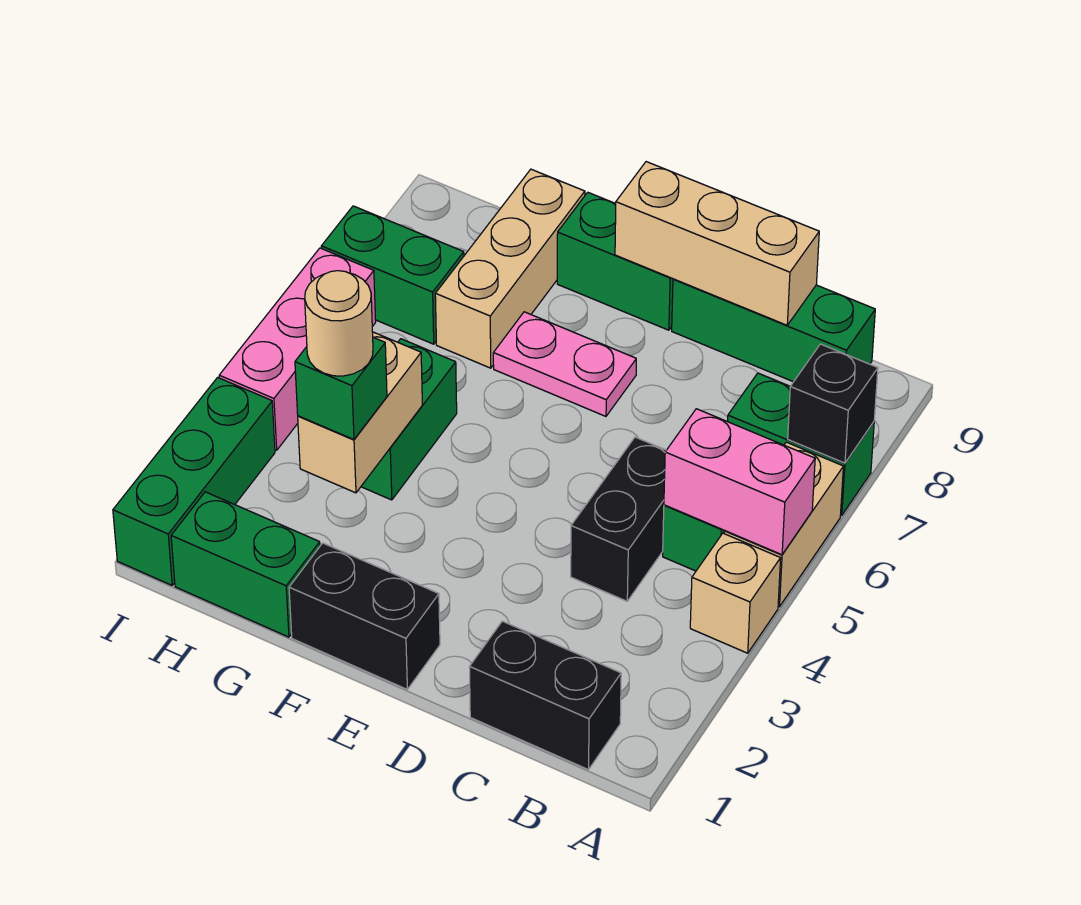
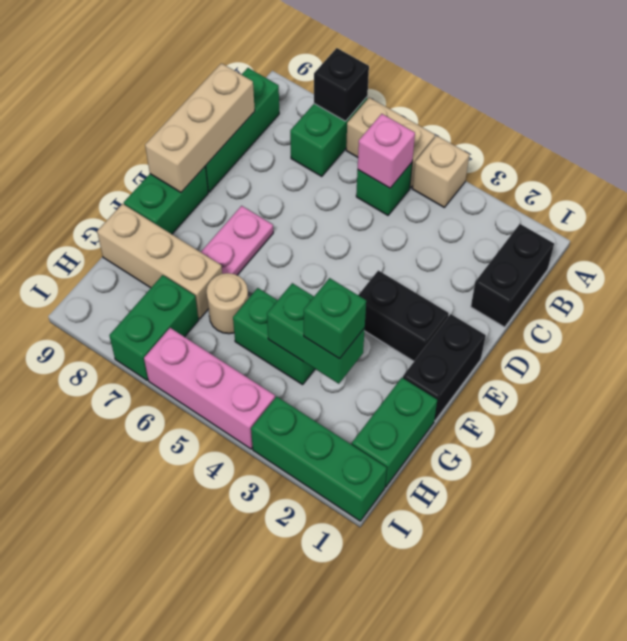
pink 1x2 brick [664,409,815,555] -> pink 1x1 brick [358,114,415,188]
black 1x2 brick [571,437,666,601] -> black 1x2 brick moved to [358,270,449,361]
tan 1x2 brick [298,332,422,493] -> green 1x2 brick [267,283,365,384]
tan 1x1 round brick [305,271,373,376] -> tan 1x1 round brick moved to [206,273,248,334]

